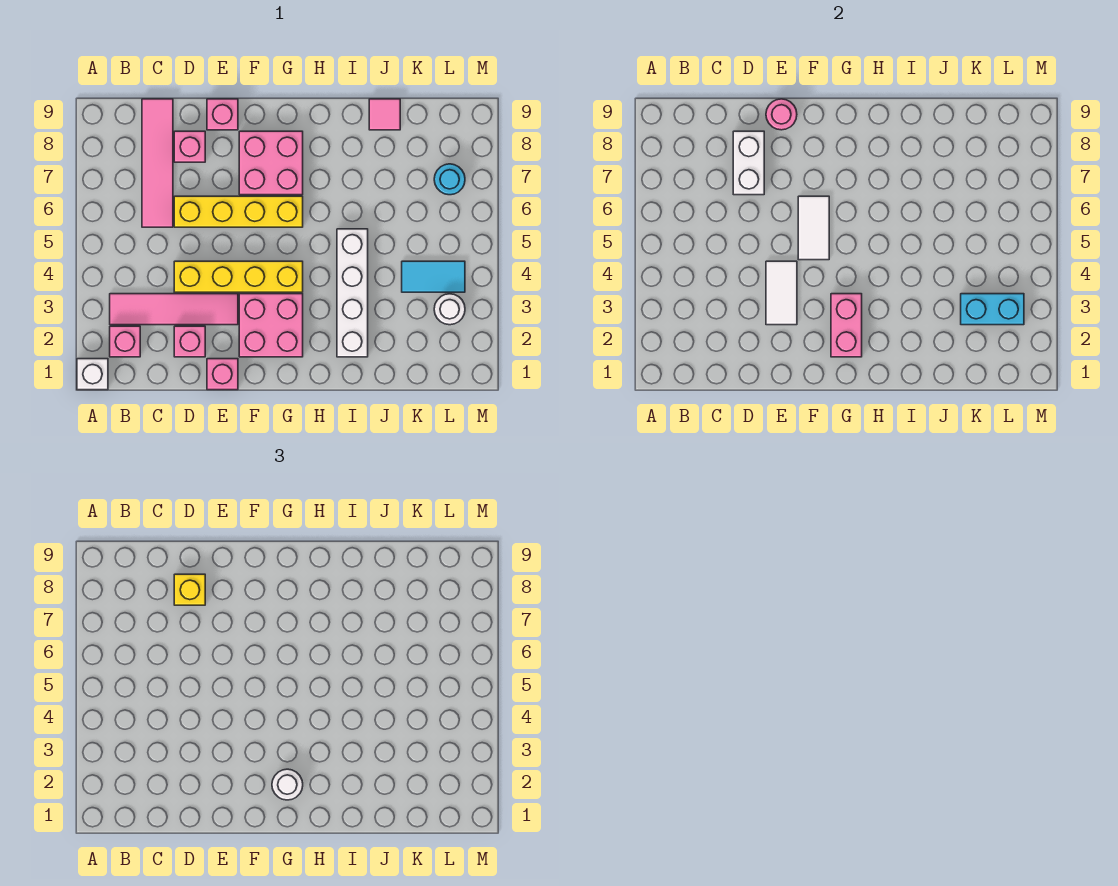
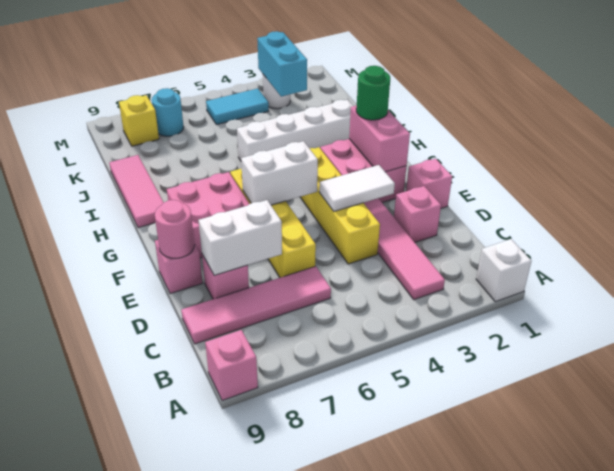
pink 1x1 brick [110,326,140,357] -> pink 1x1 brick moved to [205,330,258,401]
yellow 1x1 brick [174,574,205,605] -> yellow 1x1 brick moved to [119,95,159,146]
white 1x2 tile [798,196,829,260] -> white 1x2 brick [241,141,318,205]
pink 1x2 brick [831,294,862,357] -> pink 1x2 brick turned to [349,105,410,172]
white 1x1 round brick [272,769,303,800] -> green 1x1 round brick [356,66,390,120]
pink 1x1 tile [369,99,400,130] -> pink 1x3 tile [109,155,164,228]
cyan 1x2 tile [402,261,465,292] -> cyan 1x2 tile turned to [206,88,269,125]

